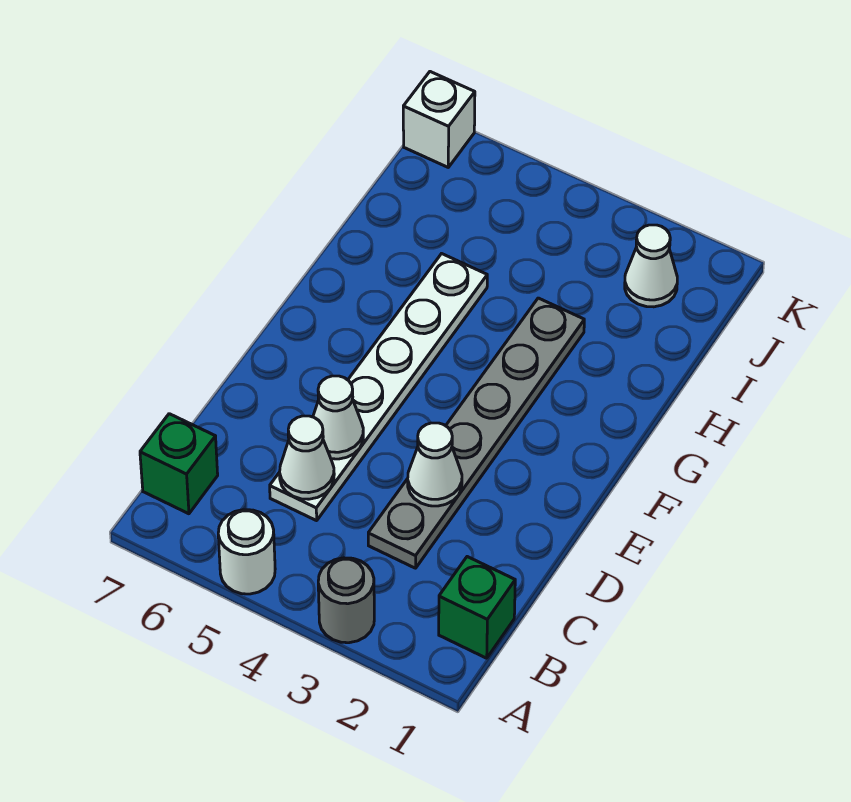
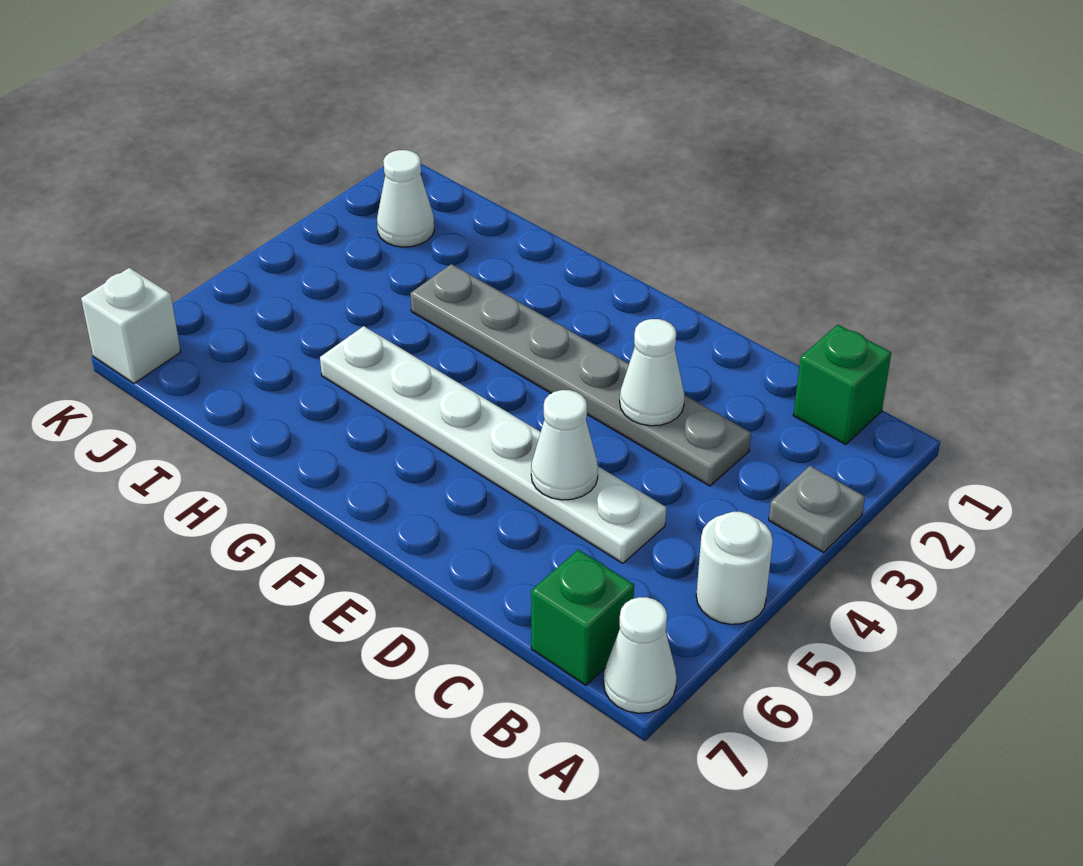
grey 1x1 round brick [318,558,374,643] -> grey 1x1 plate [769,466,865,552]
white 1x1 cone [280,416,334,499] -> white 1x1 cone moved to [604,597,677,713]

